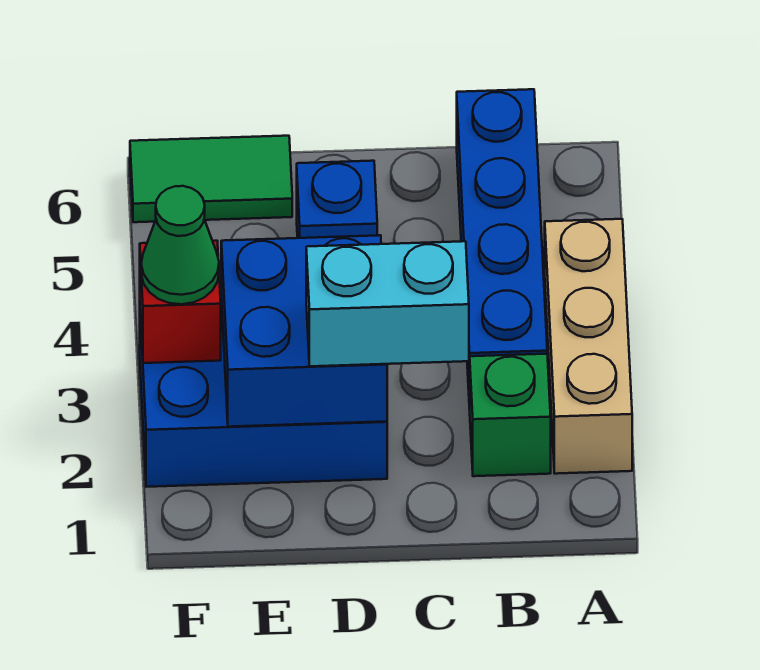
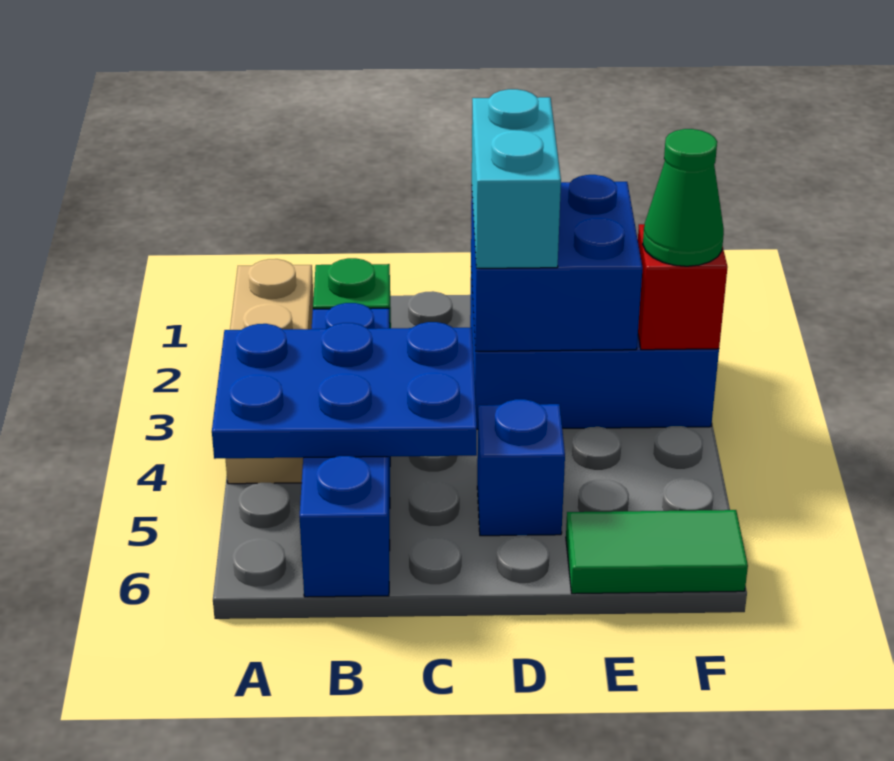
none -> blue 2x3 plate [212,322,477,459]
cyan 1x2 brick [306,241,469,366] -> cyan 1x2 brick turned to [472,89,561,268]

